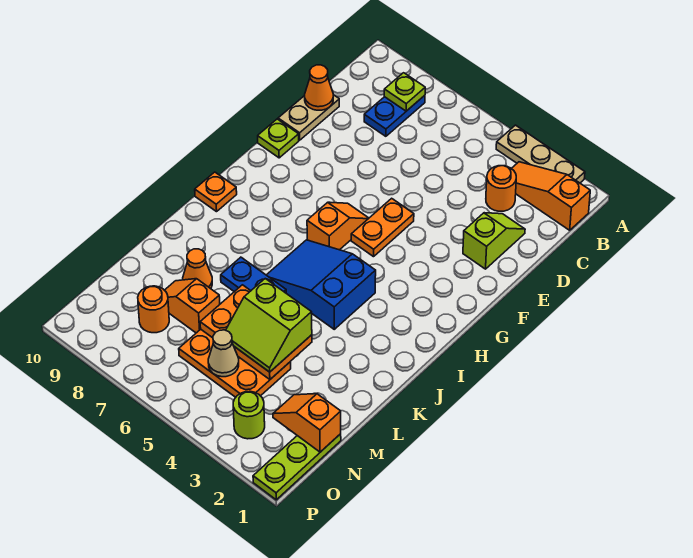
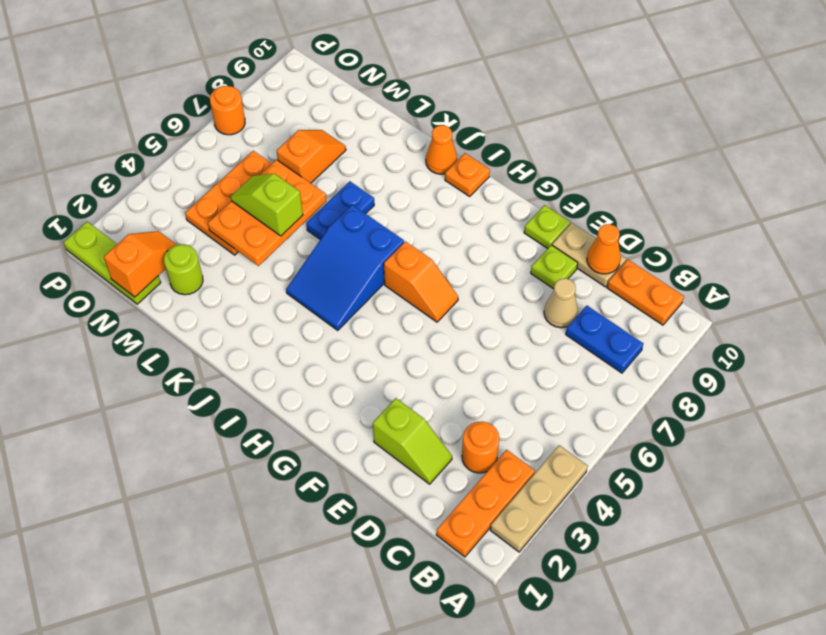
orange 1x3 slope [511,162,590,230] -> orange 1x3 plate [436,450,535,557]
lime 1x1 plate [384,73,425,111] -> lime 1x1 plate moved to [531,245,578,289]
orange 1x2 plate [351,198,414,257] -> orange 1x2 plate moved to [607,260,684,325]
blue 2x3 slope [267,240,376,329] -> blue 2x3 slope turned to [286,205,404,330]
lime 2x2 slope [226,279,312,372] -> lime 1x2 slope [231,174,303,236]
orange 1x1 cone [183,249,212,289] -> orange 1x1 cone moved to [426,125,457,174]
tan 1x1 cone [208,330,239,377] -> tan 1x1 cone moved to [544,278,578,328]
orange 1x1 round brick [138,286,169,333] -> orange 1x1 round brick moved to [210,86,245,135]
lime 1x1 round brick [233,391,265,439] -> lime 1x1 round brick moved to [164,244,203,295]

